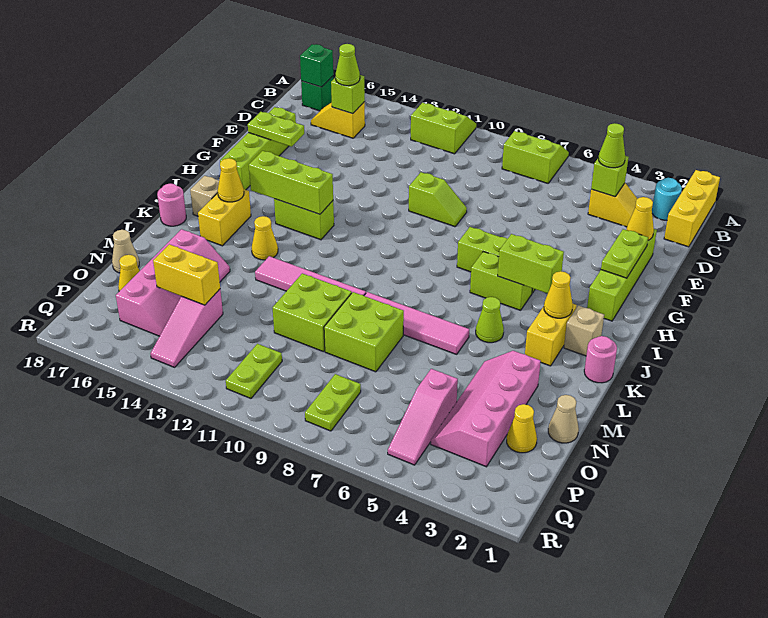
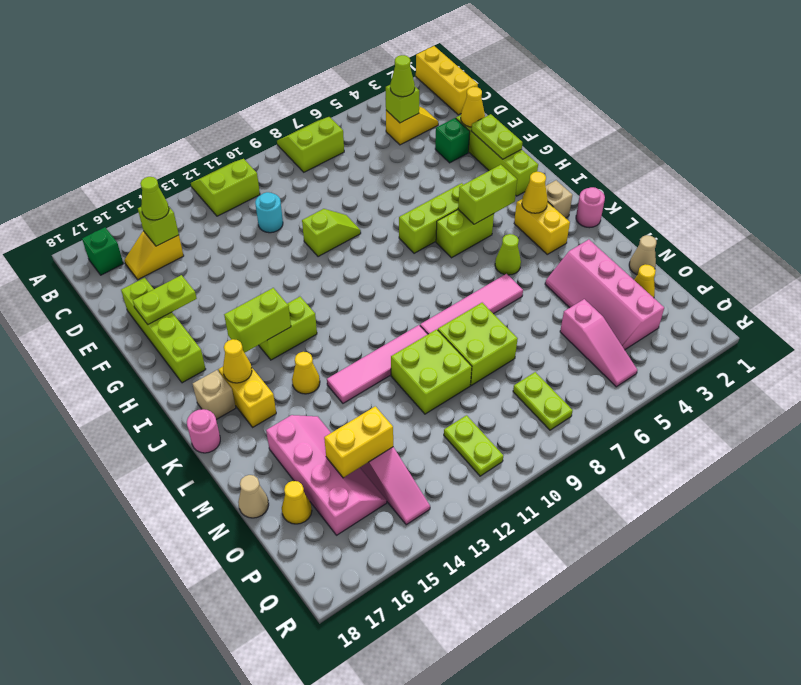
cyan 1x1 round brick [652,178,682,220] -> cyan 1x1 round brick moved to [255,192,283,233]
green 1x1 brick [300,44,333,87] -> green 1x1 brick moved to [435,118,470,163]
lime 1x3 brick [249,151,333,214] -> lime 1x2 brick [224,288,291,353]

